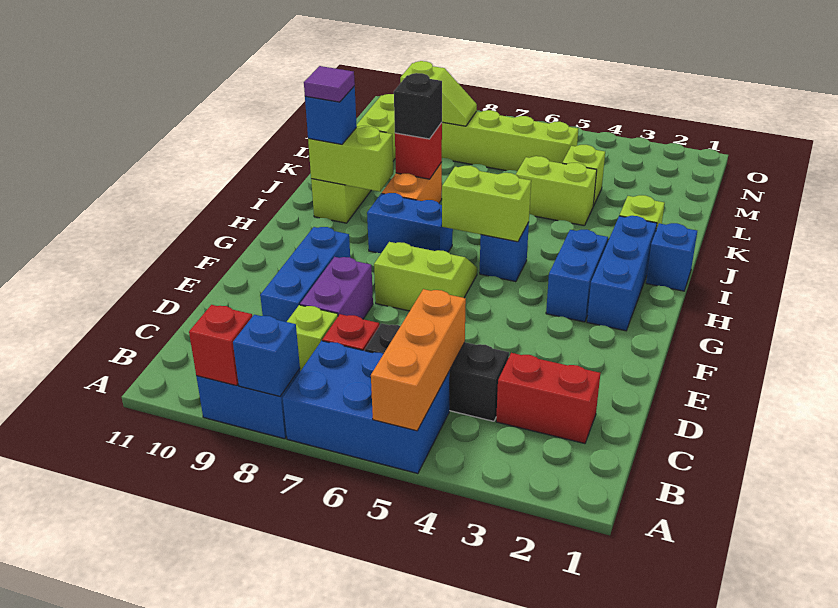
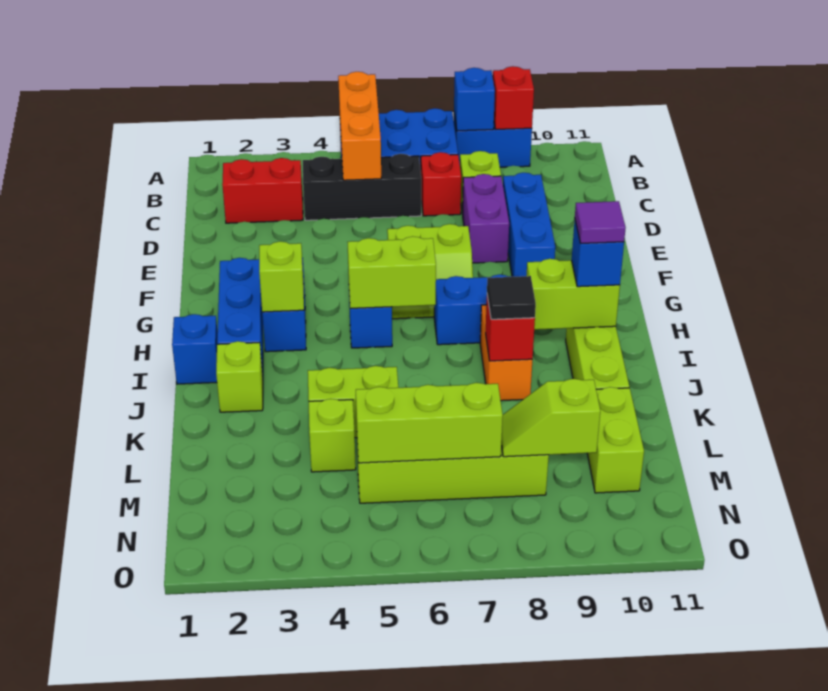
none -> lime 1x1 brick [259,242,304,312]
black 1x1 brick [394,73,442,139] -> black 1x1 tile [487,276,536,319]
none -> lime 1x3 brick [356,383,503,463]

